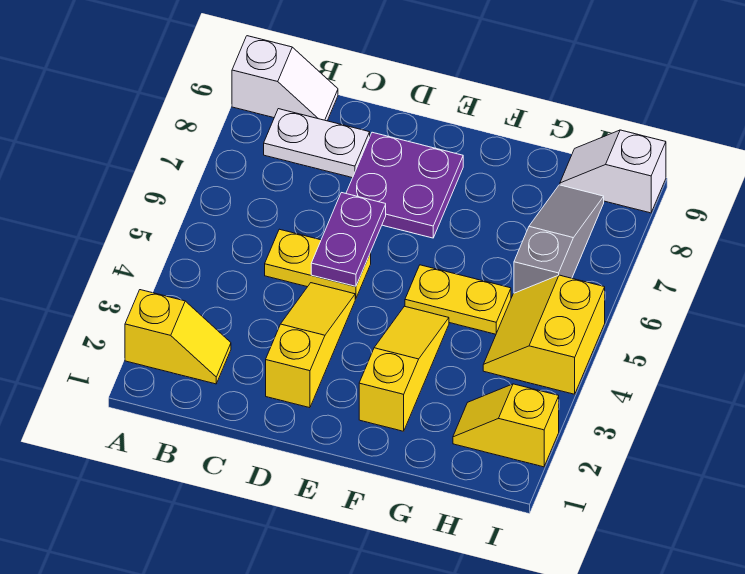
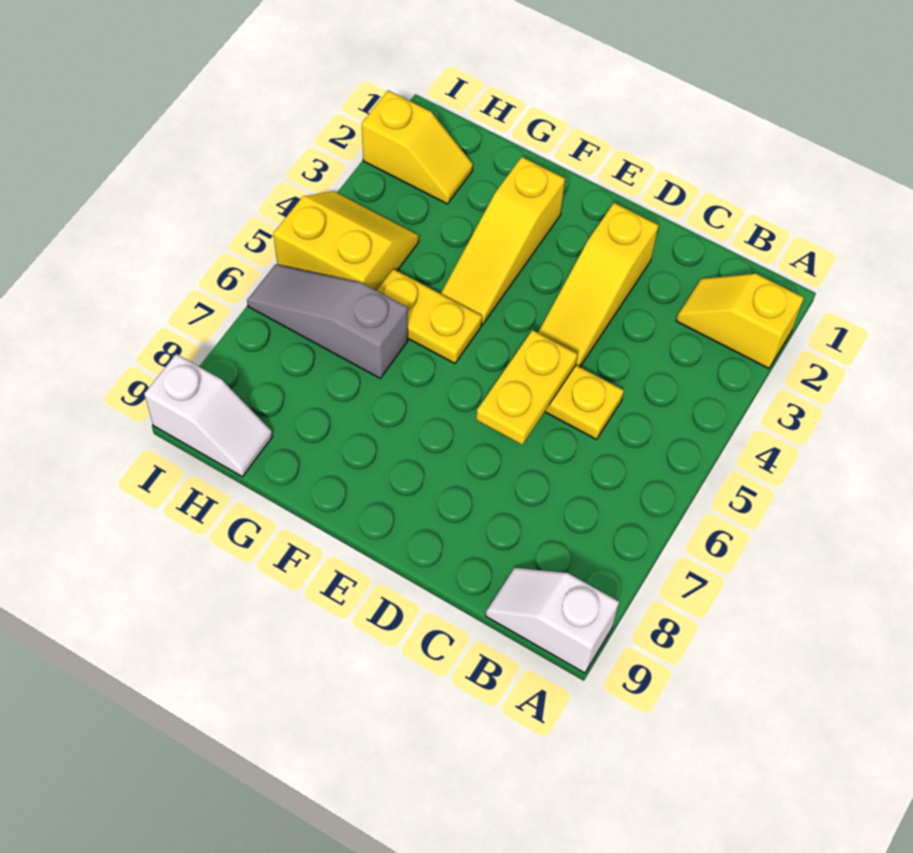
white 1x2 plate [264,109,370,178] -> none
purple 1x2 plate [311,193,386,286] -> yellow 1x2 plate [477,330,578,445]
purple 2x2 plate [346,132,463,238] -> none
yellow 2x2 slope [483,275,605,394] -> yellow 2x2 slope turned to [273,191,419,291]
grey 1x3 slope [514,185,604,293] -> grey 1x3 slope turned to [247,264,408,378]

